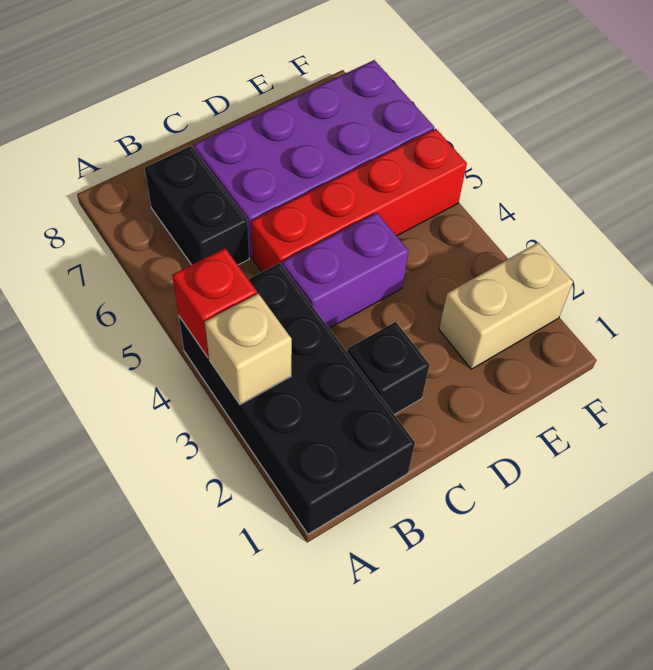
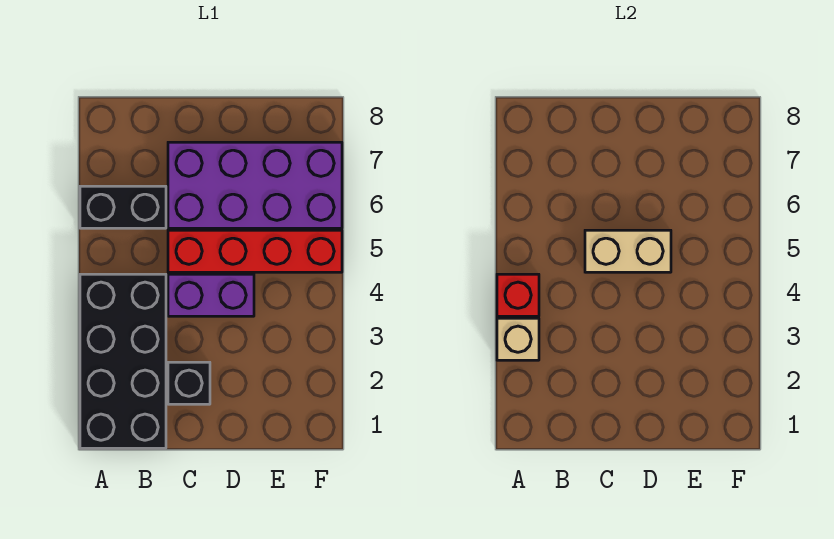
black 1x2 brick [145,146,249,265] -> black 1x2 brick turned to [80,186,166,228]
tan 1x2 brick [439,243,573,369] -> tan 1x2 brick moved to [585,230,671,272]

